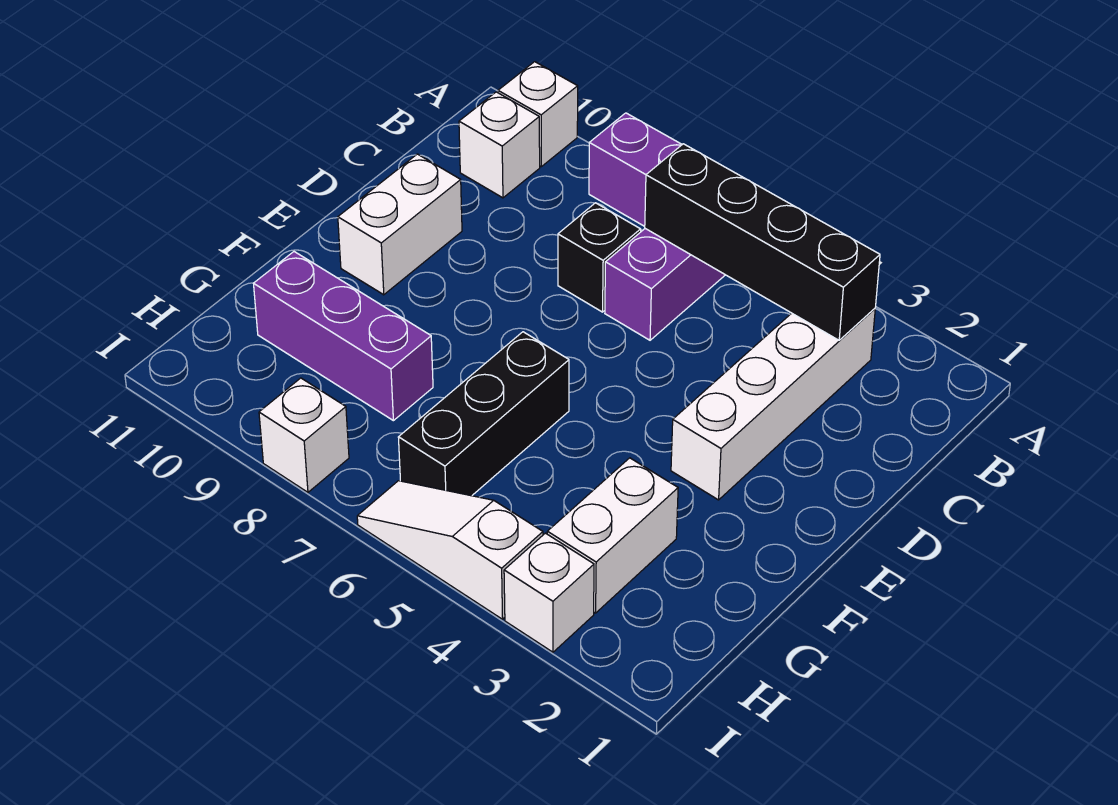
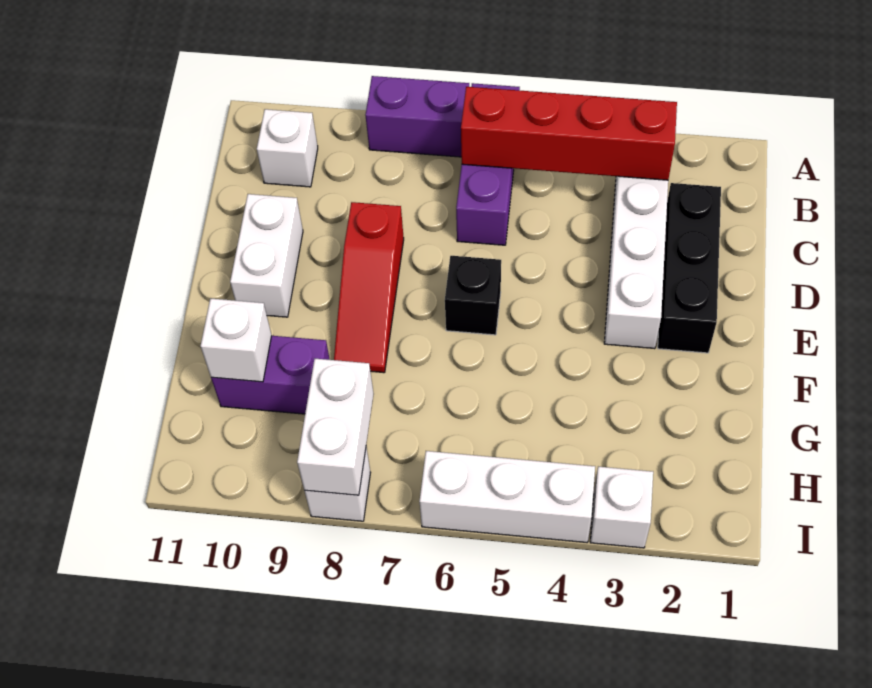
white 1x1 brick [498,62,578,167] -> white 1x1 brick moved to [201,298,272,382]
black 1x4 brick [645,144,880,340] -> red 1x4 brick [461,87,677,180]
black 1x1 brick [558,203,641,312] -> black 1x1 brick moved to [445,256,501,335]
none -> red 1x3 slope [334,202,404,373]
black 1x3 brick [398,332,569,496] -> black 1x3 brick moved to [658,183,721,353]
white 1x2 brick [547,458,678,613] -> white 1x2 brick moved to [297,359,374,495]
purple 1x3 brick [254,252,433,421] -> purple 1x2 brick [211,336,330,414]
white 1x3 slope [357,481,543,619] -> white 1x3 brick [420,451,595,542]

